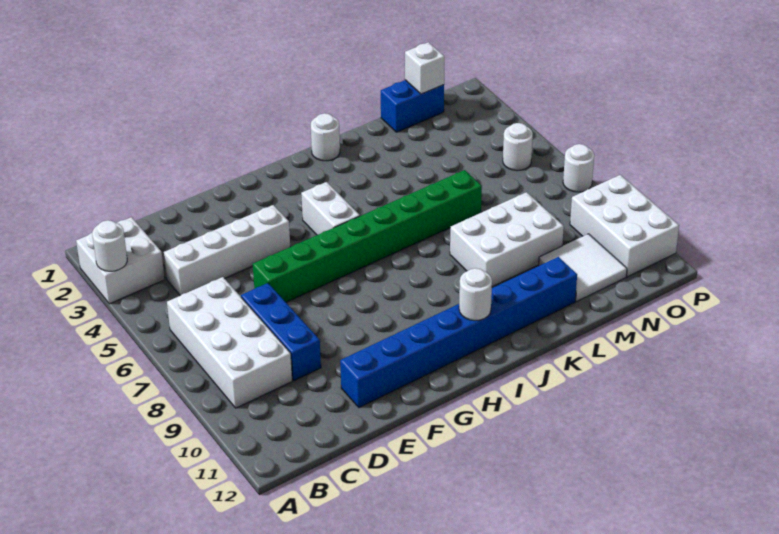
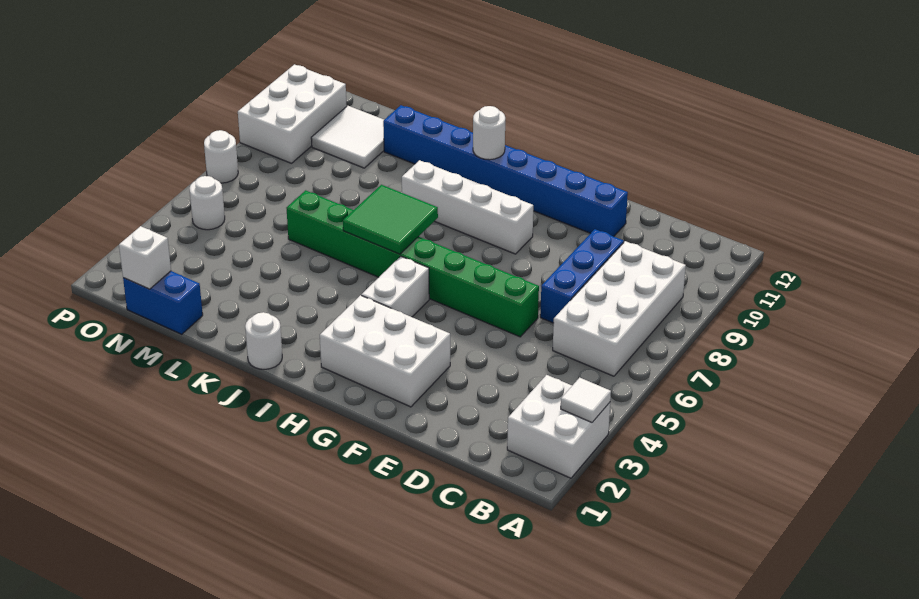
white 1x1 round brick [92,220,127,271] -> white 1x1 tile [561,377,611,422]
white 1x4 brick [164,205,290,296] -> white 1x4 brick moved to [402,160,533,254]
none -> green 2x2 tile [343,185,438,254]
white 2x3 brick [450,192,564,287] -> white 2x3 brick moved to [320,295,450,407]

